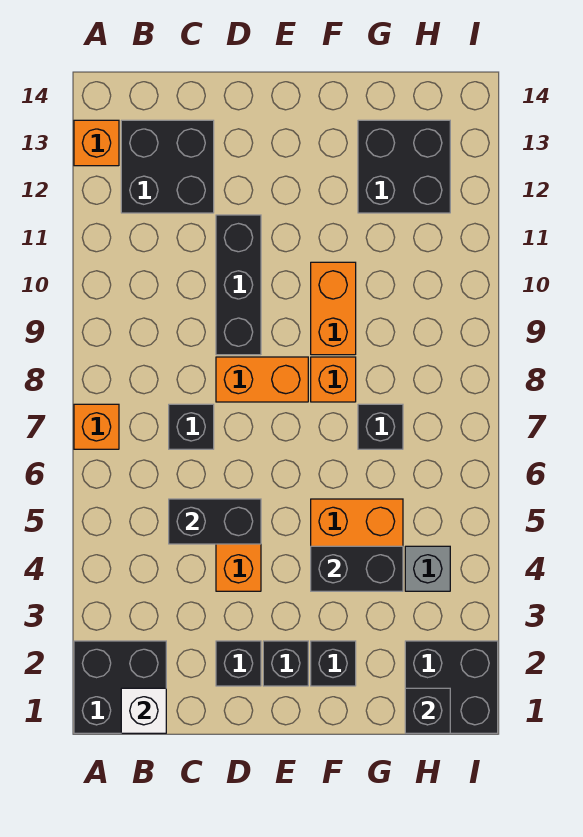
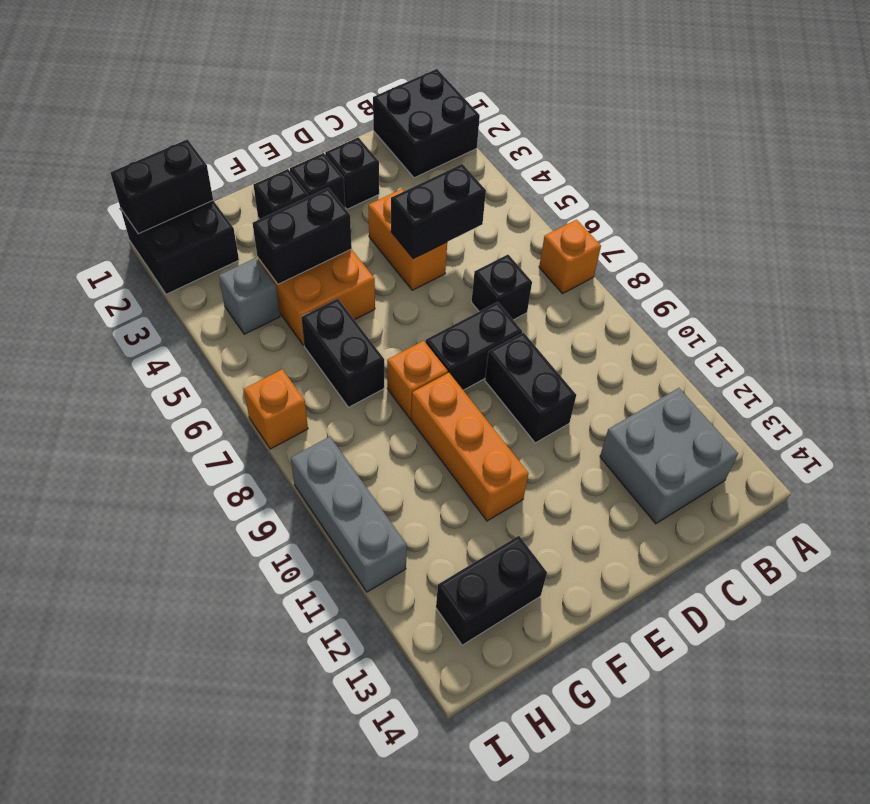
orange 1x1 brick [74,120,119,166] -> orange 1x1 brick moved to [244,369,308,449]
white 1x1 brick [121,688,166,733] -> none
black 2x2 brick [121,120,214,213] -> grey 2x2 brick [600,388,738,524]
orange 1x2 brick [216,357,308,402] -> black 1x2 brick [425,302,522,390]
black 1x3 brick [216,215,261,355] -> black 1x2 brick [485,333,576,443]
orange 1x2 brick [311,262,356,355] -> orange 1x3 brick [411,373,529,521]
black 1x1 brick [358,404,403,449] -> black 1x2 brick [301,299,384,407]
black 2x2 brick [358,120,450,213] -> black 1x2 brick [436,536,547,645]
black 1x1 brick [405,688,450,733] -> black 1x2 brick [110,139,213,234]
none -> grey 1x3 brick [291,437,407,592]

